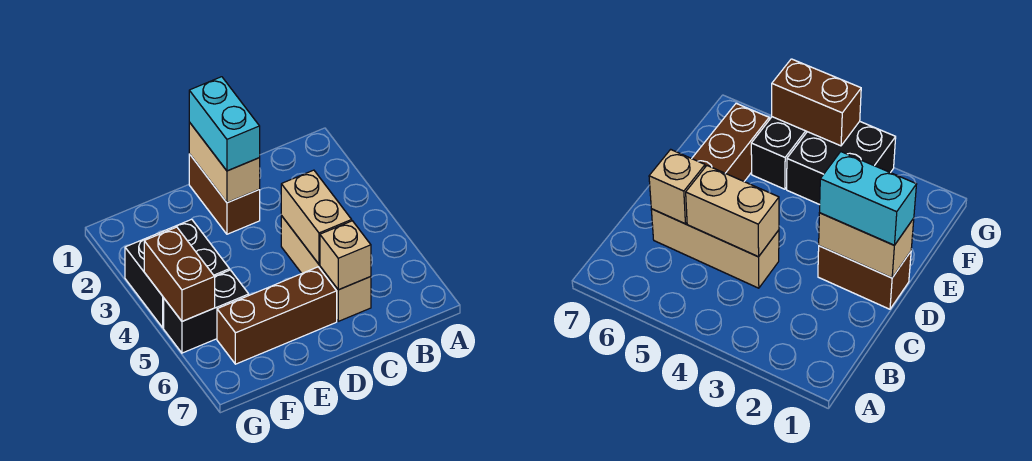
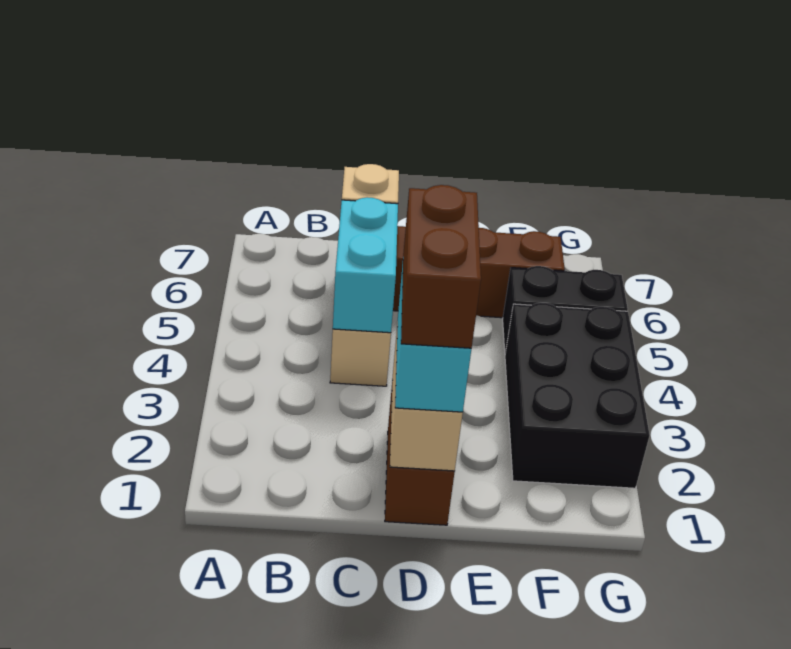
tan 1x2 brick [281,170,352,264] -> cyan 1x2 brick [333,197,398,333]
black 2x2 brick [125,219,230,328] -> black 2x3 brick [505,303,650,488]
brown 1x2 brick [144,227,215,321] -> brown 1x2 brick moved to [401,185,481,348]

